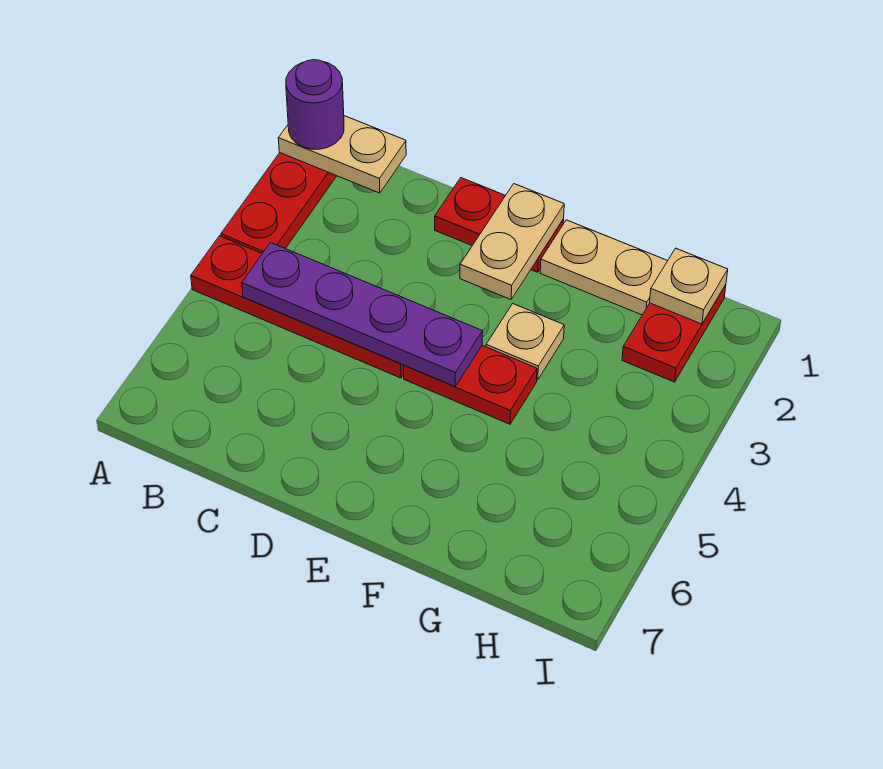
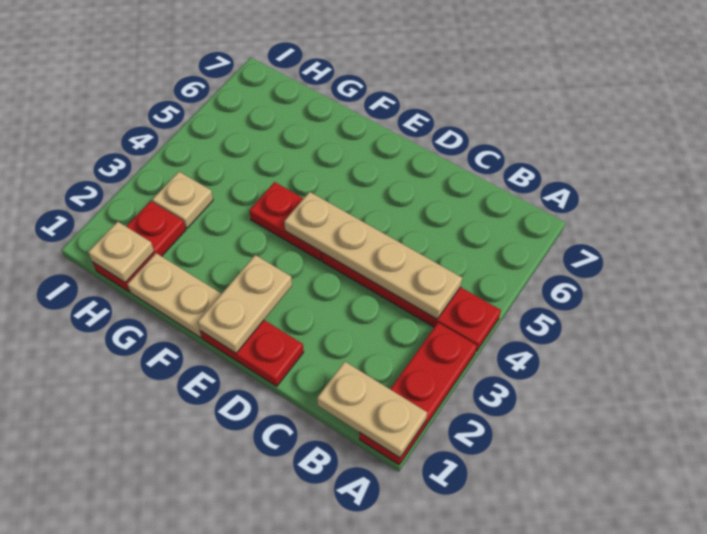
purple 1x1 round brick [286,60,344,149] -> none
purple 1x4 plate [242,243,483,386] -> tan 1x4 plate [284,192,462,319]
tan 1x1 plate [486,304,564,380] -> tan 1x1 plate moved to [152,172,213,228]

